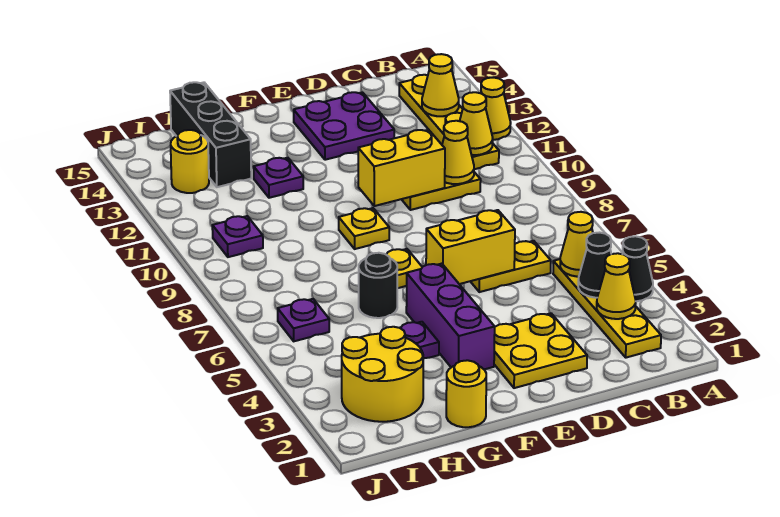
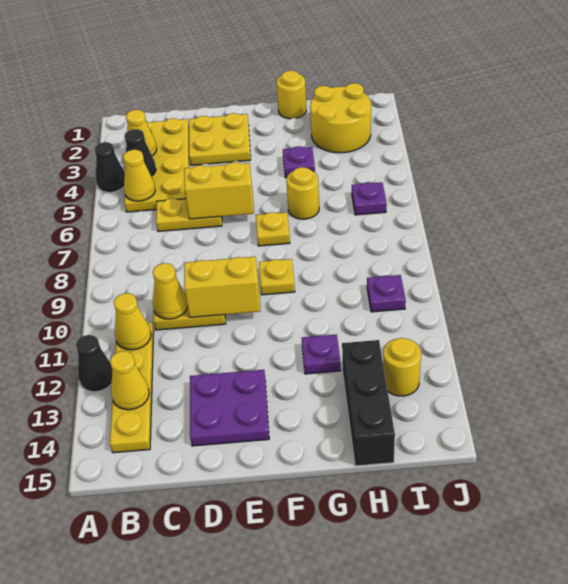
yellow 1x1 cone [481,78,511,140] -> black 1x1 cone [76,335,112,392]
yellow 1x4 plate [553,259,661,358] -> yellow 2x4 plate [124,118,189,212]
purple 1x3 brick [406,264,495,369] -> none
black 1x1 round brick [359,253,397,318] -> yellow 1x1 round brick [286,167,319,219]

